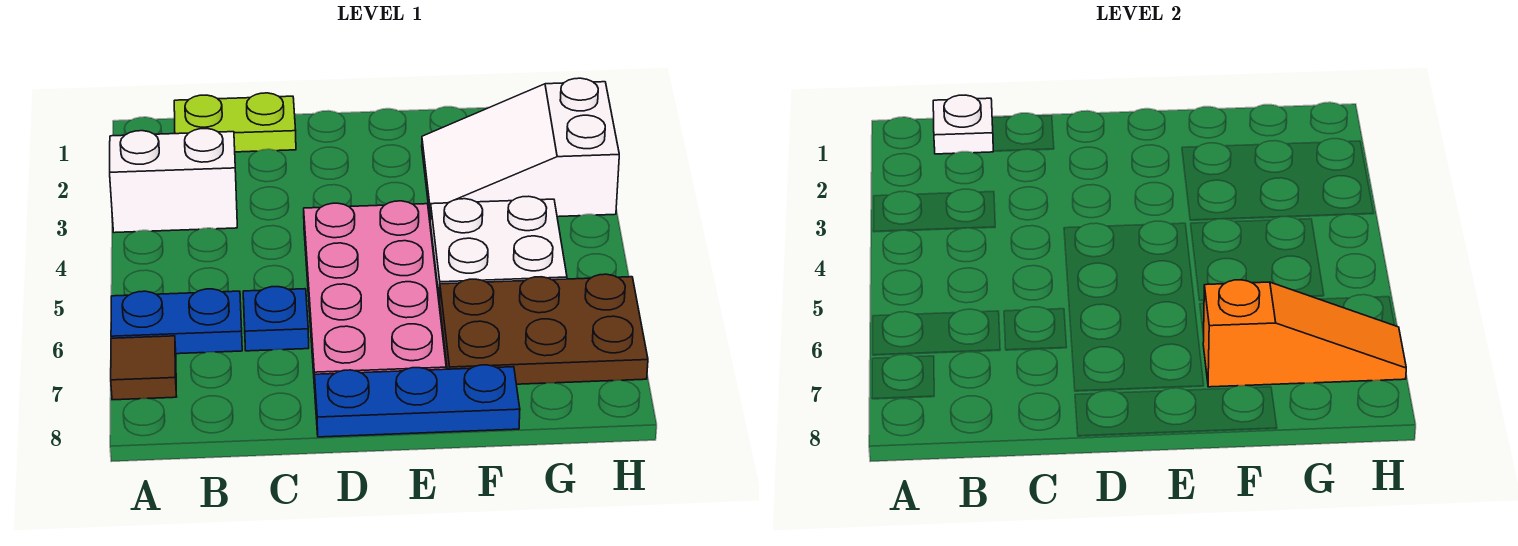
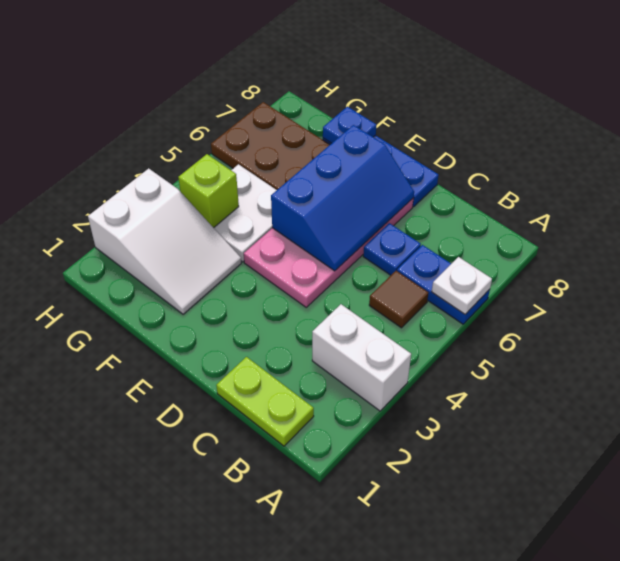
brown 1x1 tile [111,336,177,400] -> brown 1x1 tile moved to [369,271,429,328]
white 1x1 plate [933,95,993,154] -> white 1x1 plate moved to [432,257,492,314]
none -> blue 2x3 slope [271,125,414,271]
orange 1x3 slope [1203,280,1406,387] -> none
none -> blue 1x1 plate [323,107,376,143]
none -> lime 1x1 brick [178,154,239,228]

